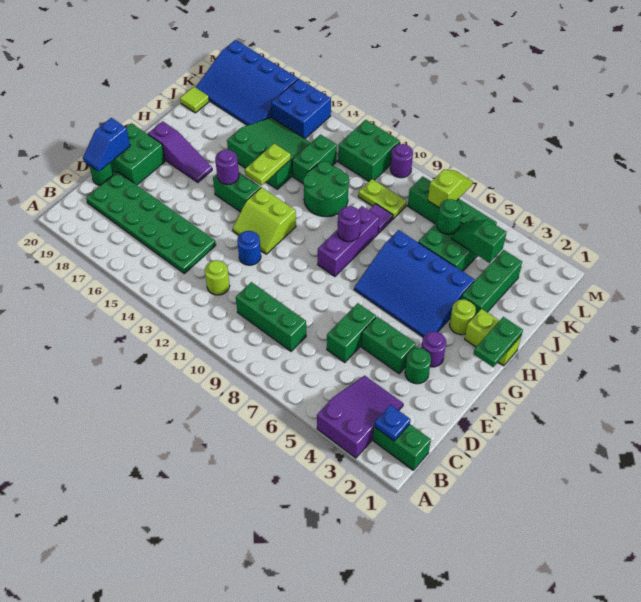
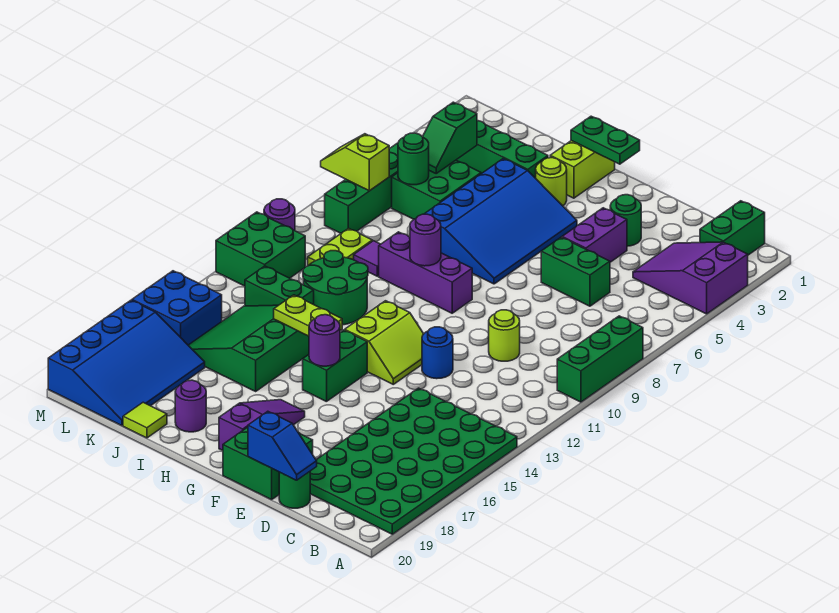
blue 1x1 plate [374,405,410,441] -> none
green 1x3 brick [236,282,306,351] -> green 1x3 brick moved to [557,316,643,402]
lime 1x1 round brick [205,260,230,295] -> lime 1x1 round brick moved to [489,310,520,361]
green 2x6 plate [86,172,216,274] -> green 4x6 plate [310,388,517,534]
green 1x2 brick [361,317,416,374] -> purple 1x2 brick [562,208,627,262]
purple 1x1 round brick [421,331,446,367] -> purple 1x1 round brick moved to [175,380,206,432]

